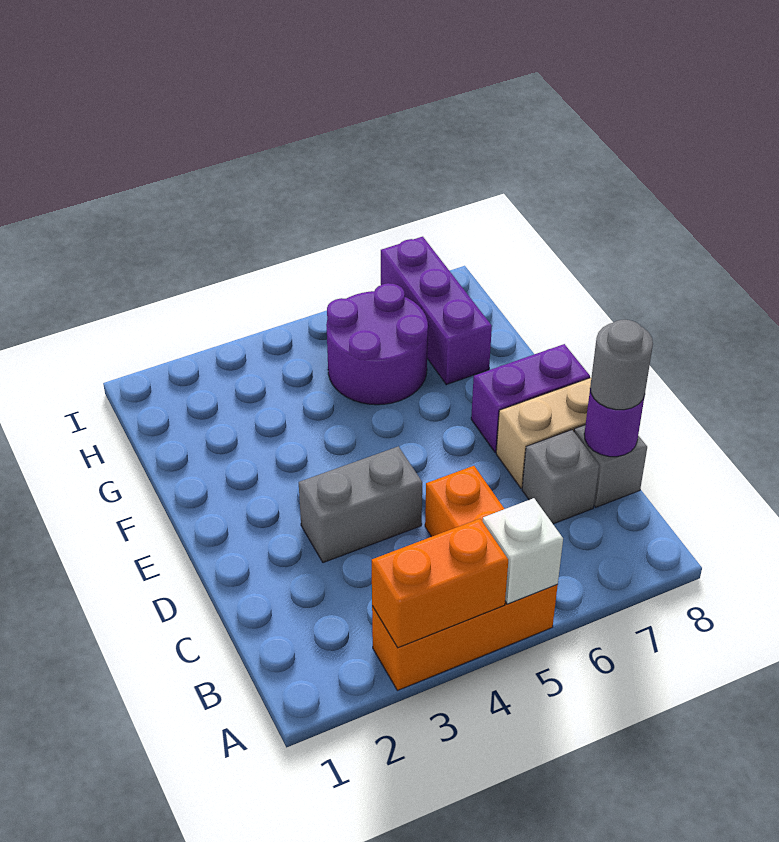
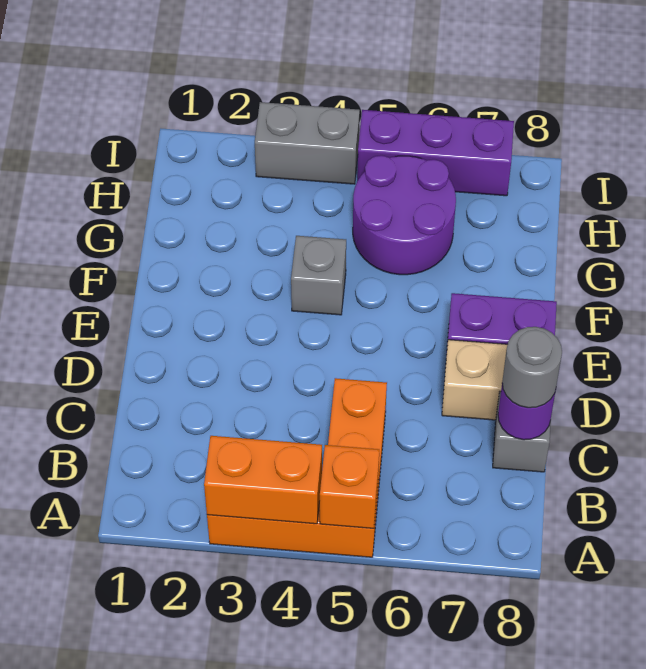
white 1x1 brick [483,498,563,604] -> orange 1x1 brick [320,445,379,528]
grey 1x1 brick [522,430,599,524] -> grey 1x1 brick moved to [291,236,346,315]
grey 1x2 brick [299,446,422,563] -> grey 1x2 brick moved to [255,102,360,184]
purple 1x3 brick [381,237,492,385] -> purple 1x3 brick turned to [357,110,514,196]

